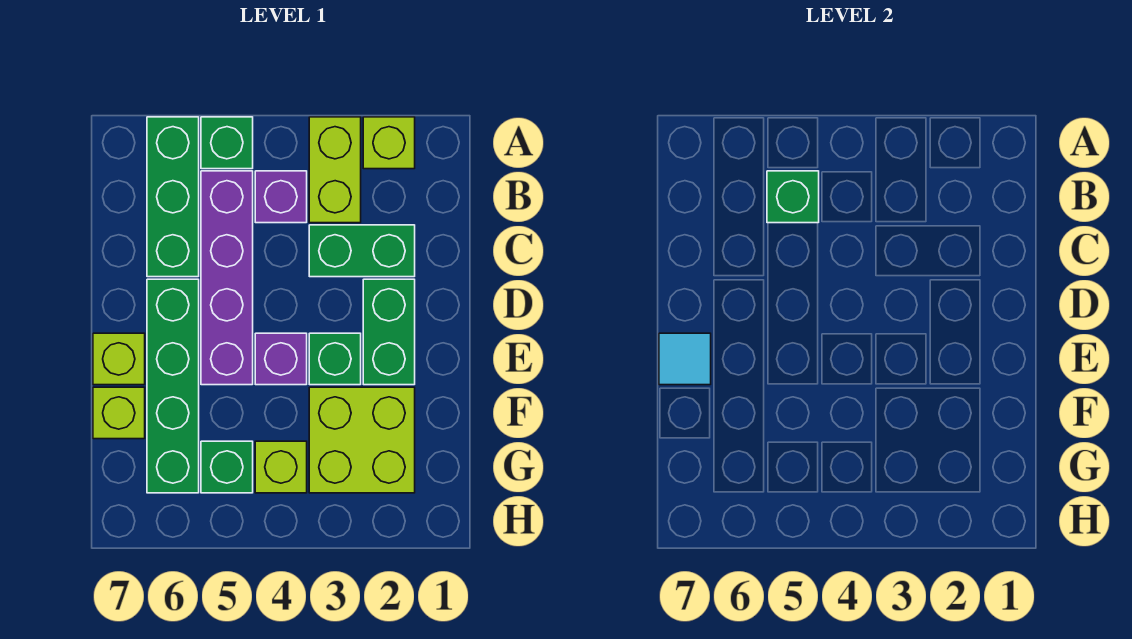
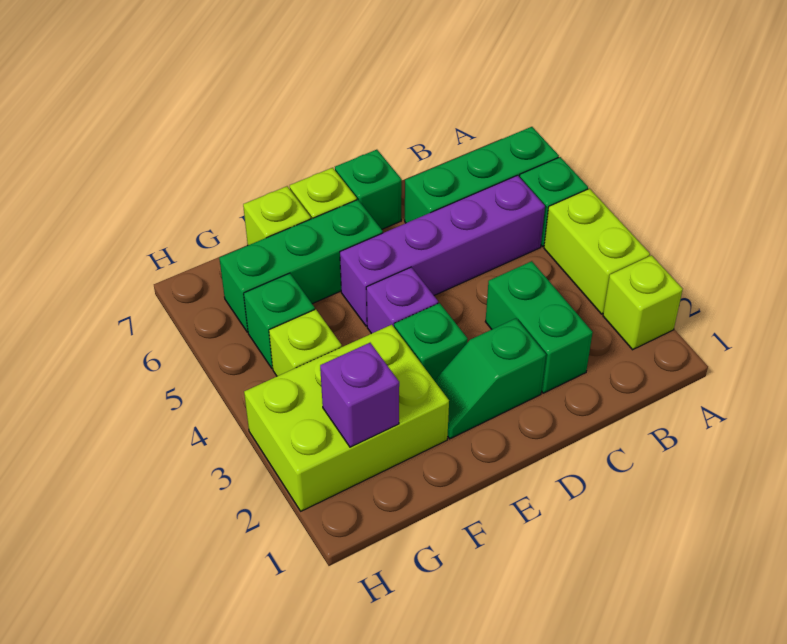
lime 1x2 brick [309,117,361,223] -> lime 1x2 brick turned to [544,189,650,314]
purple 1x1 brick [255,171,307,223] -> purple 1x1 brick moved to [320,343,399,447]
green 1x1 brick [767,171,819,223] -> green 1x1 brick moved to [335,150,402,229]
green 1x2 brick [363,279,415,385] -> green 1x2 slope [434,318,546,439]
green 1x4 brick [147,279,199,493] -> green 1x3 brick [219,200,383,332]
cyan 1x1 tile [659,333,711,385] -> none
lime 2x2 brick [309,387,415,493] -> lime 2x3 brick [244,325,449,511]

